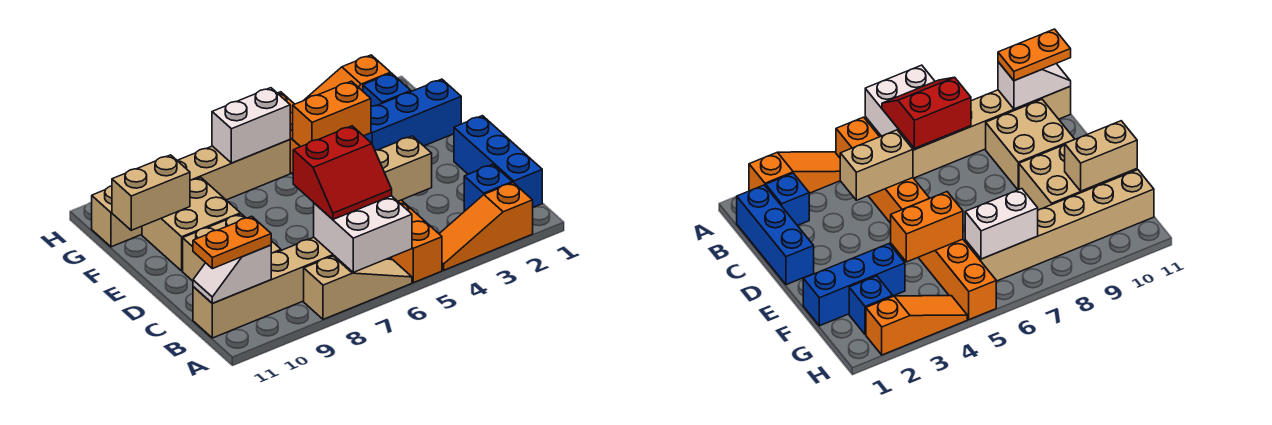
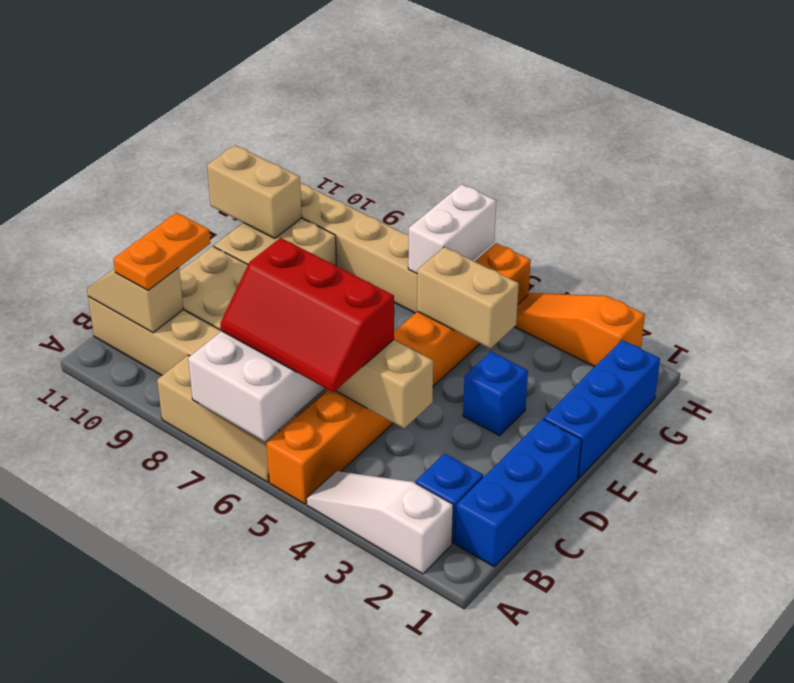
orange 1x3 slope [439,183,533,270] -> white 1x3 slope [306,471,453,574]
red 2x2 slope [293,126,392,219] -> red 2x3 slope [221,238,394,392]
white 1x2 slope [193,245,271,303] -> tan 1x2 slope [87,268,183,333]
orange 1x2 plate [193,216,271,269] -> orange 1x2 plate turned to [113,213,210,290]
blue 1x3 brick [364,79,461,150] -> blue 1x3 brick turned to [544,340,660,478]
orange 1x2 brick [293,81,371,147] -> tan 1x2 brick [417,247,519,348]
blue 1x1 brick [363,73,411,106] -> blue 1x1 brick moved to [463,352,528,436]
white 1x2 brick [212,88,290,163] -> white 1x2 brick turned to [408,184,496,274]

